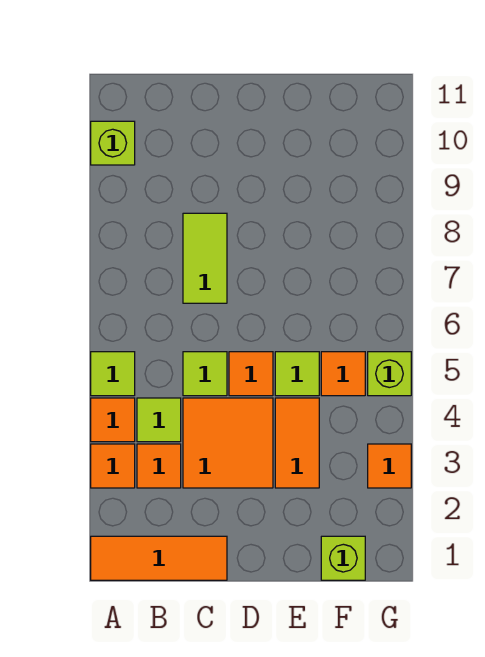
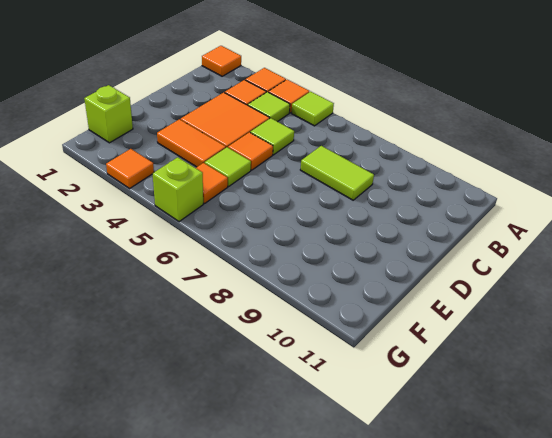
orange 1x3 tile [91,536,227,580] -> orange 1x1 tile [202,46,241,76]
lime 1x1 brick [91,121,135,165] -> none

